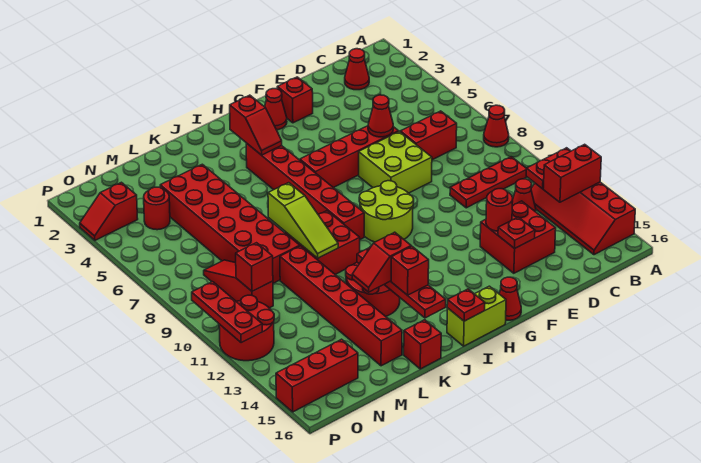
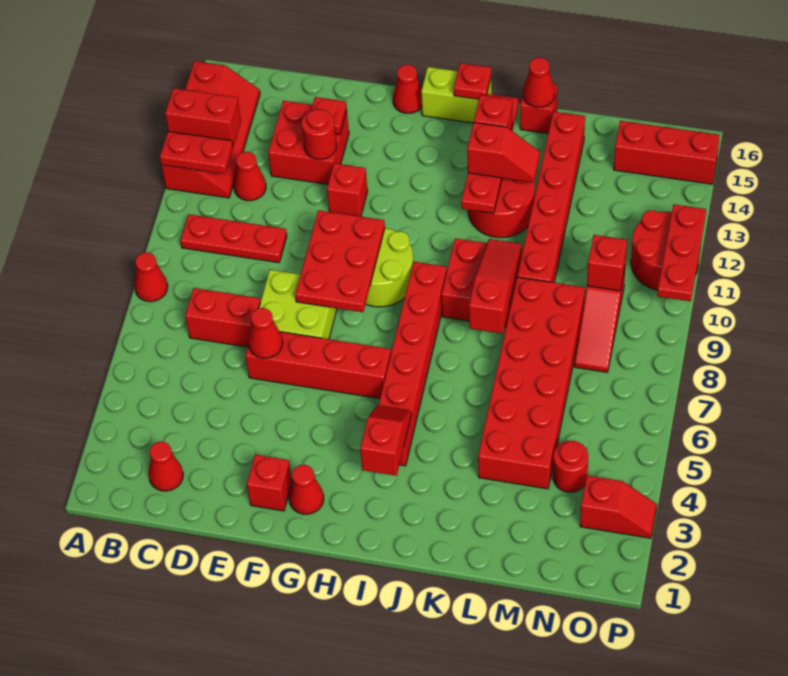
none -> red 2x3 plate [295,210,385,312]
none -> red 1x1 brick [327,163,368,216]
lime 1x3 slope [268,183,338,258] -> red 1x3 slope [469,239,522,334]
none -> red 1x1 cone [523,57,555,107]

